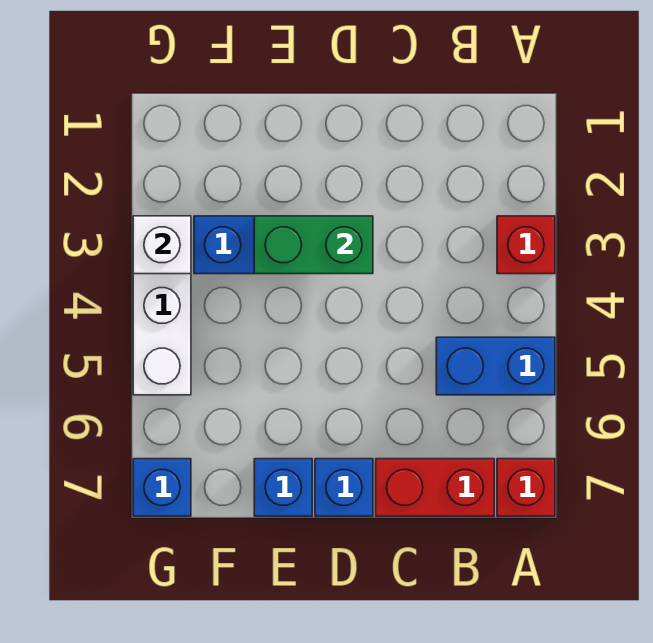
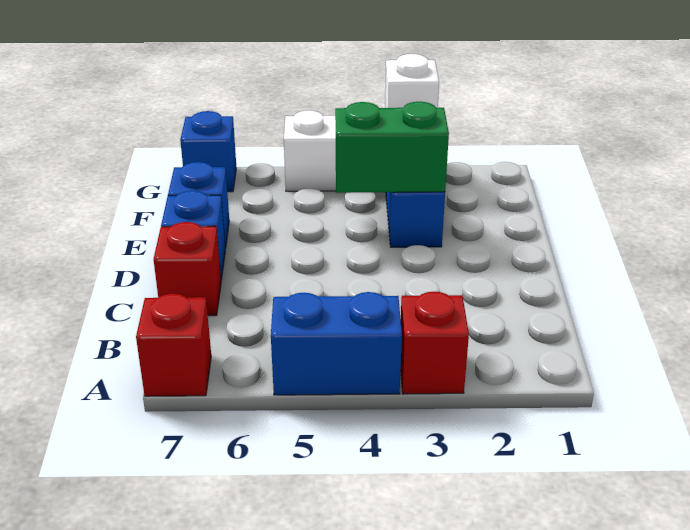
blue 1x2 brick [436,337,555,395] -> blue 1x2 brick turned to [271,292,402,395]
red 1x2 brick [376,459,494,516] -> red 1x1 brick [154,222,221,316]
green 1x2 brick [254,216,373,274] -> green 1x2 brick turned to [335,102,449,193]

